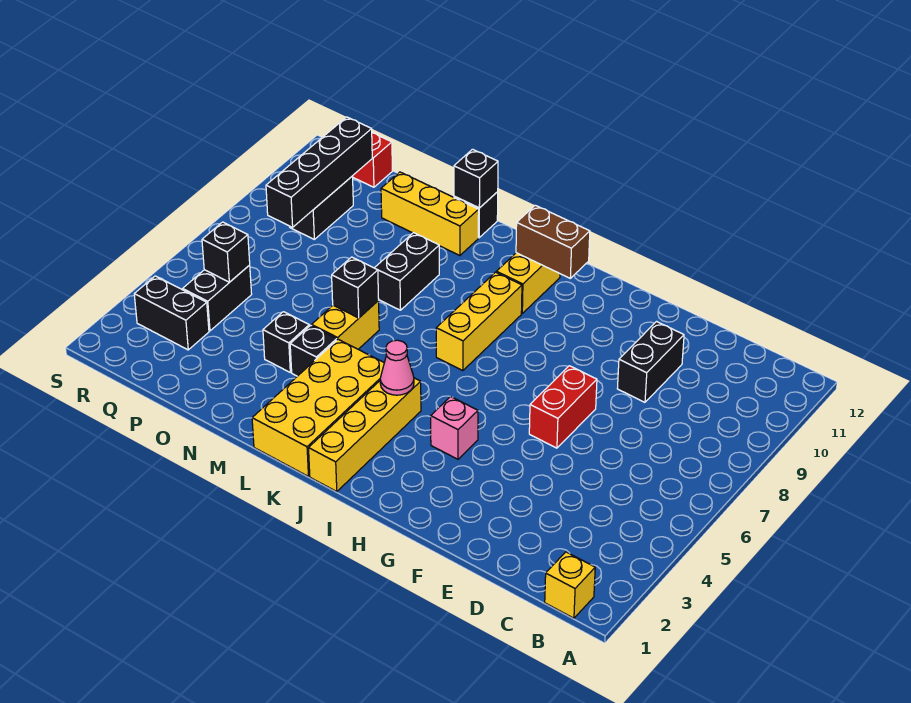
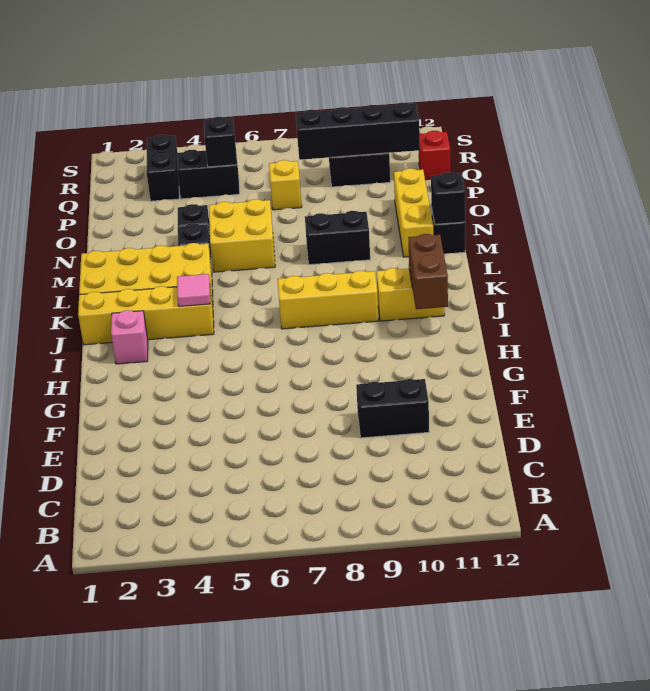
yellow 1x1 brick [545,552,595,618] -> yellow 1x1 brick moved to [269,160,302,210]
red 1x2 brick [529,366,597,448] -> none
pink 1x1 brick [431,397,478,459] -> pink 1x1 brick moved to [111,310,148,364]
pink 1x1 cone [380,340,414,395] -> pink 1x1 tile [177,274,210,307]
yellow 1x2 brick [312,301,379,349] -> yellow 2x2 brick [209,199,275,272]
black 1x1 brick [332,257,379,318] -> none

